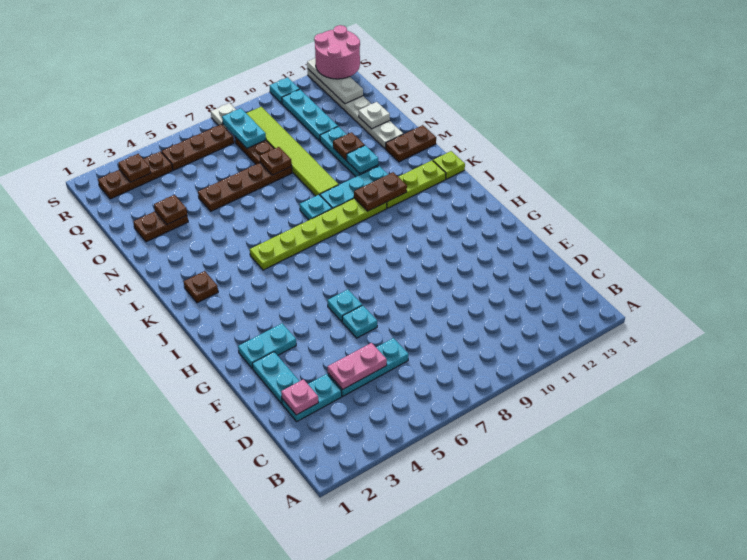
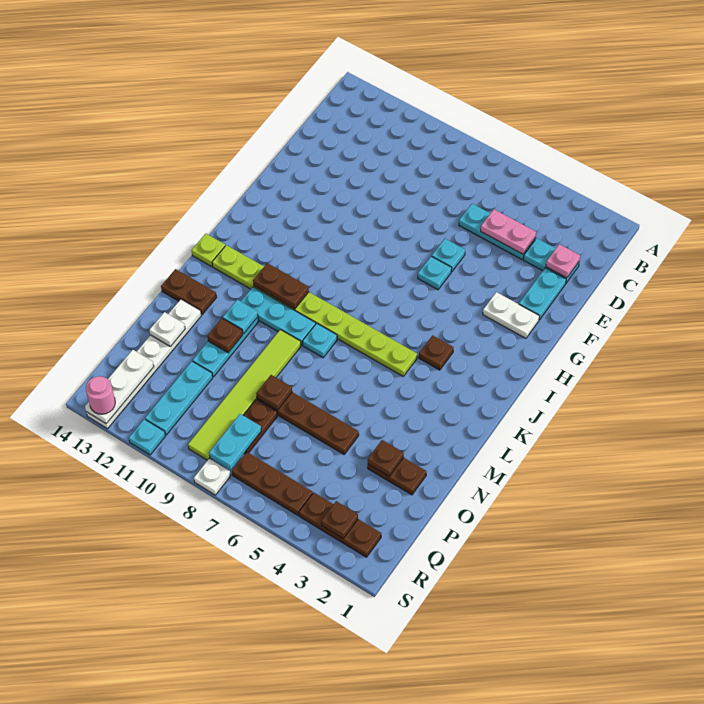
cyan 1x2 plate [238,323,296,369] -> white 1x2 plate [483,292,539,338]
brown 1x1 plate [184,271,218,303] -> brown 1x1 plate moved to [419,335,454,370]
pink 2x2 round brick [314,25,360,79] -> pink 1x1 round brick [86,376,115,414]

